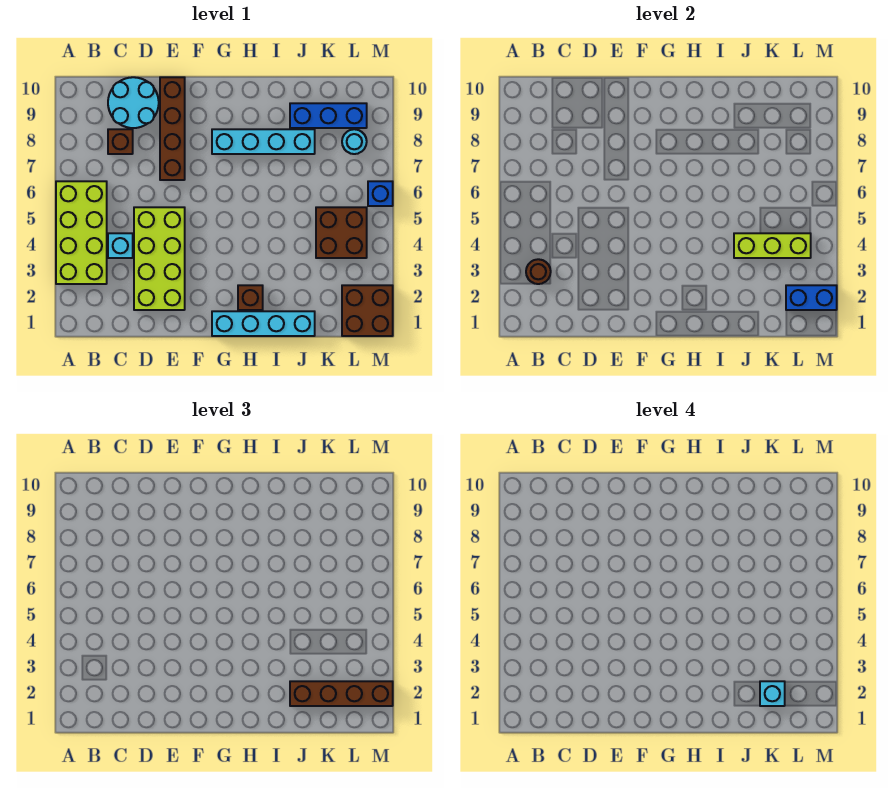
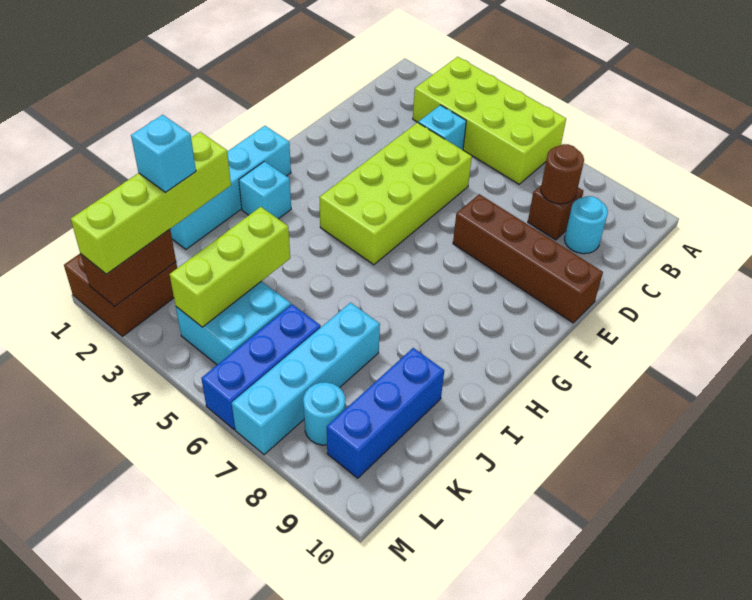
brown 1x1 round brick [526,259,551,284] -> brown 1x1 round brick moved to [541,144,584,204]
cyan 2x2 round brick [108,77,159,128] -> cyan 1x1 round brick [564,196,608,254]
lime 2x4 brick [134,207,185,310] -> lime 2x4 brick turned to [319,122,472,265]
cyan 1x4 brick [212,129,315,154] -> cyan 1x4 brick moved to [232,303,380,455]
brown 1x1 brick [238,285,263,310] -> cyan 1x1 brick [239,161,291,219]
brown 1x4 brick [290,681,393,706] -> lime 1x4 brick [71,132,231,274]
brown 2x2 brick [316,207,367,258] -> cyan 2x2 brick [176,281,291,365]
blue 1x2 brick [786,285,837,310] -> brown 1x2 brick [81,229,176,306]
blue 1x1 brick [368,181,393,206] -> blue 1x3 brick [201,304,321,429]

